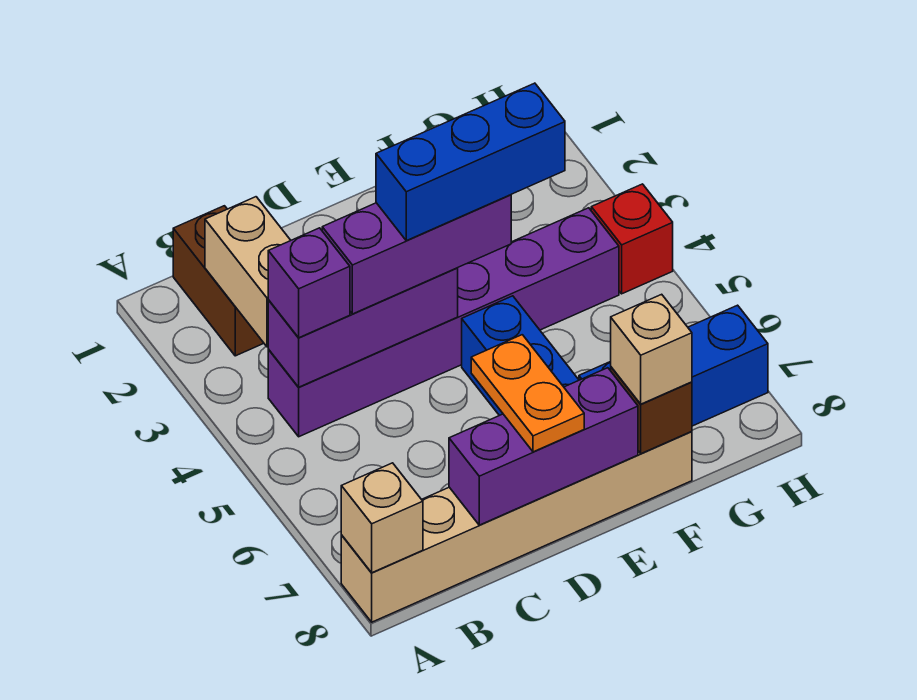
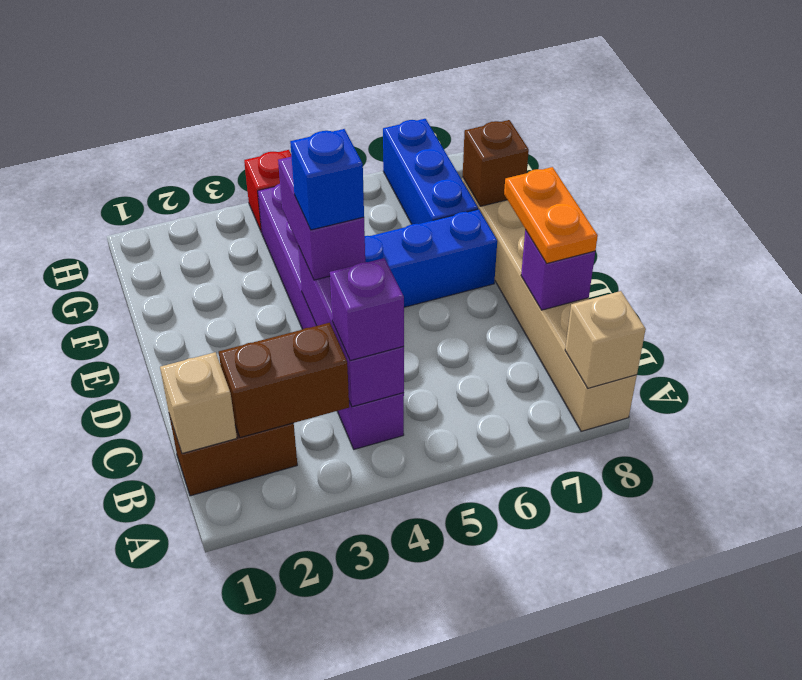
tan 1x2 brick [205,197,291,347] -> brown 1x2 brick [219,323,349,438]
purple 1x3 brick [322,195,511,314] -> purple 1x2 brick [278,157,365,280]
purple 1x3 brick [449,368,638,525] -> purple 1x1 brick [521,230,595,310]
blue 1x3 brick [376,83,565,241] -> blue 1x1 brick [290,129,364,230]
orange 1x2 plate [471,335,584,452] -> orange 1x2 plate turned to [504,167,598,263]
tan 1x1 brick [611,294,692,404] -> tan 1x1 brick moved to [160,352,237,453]

